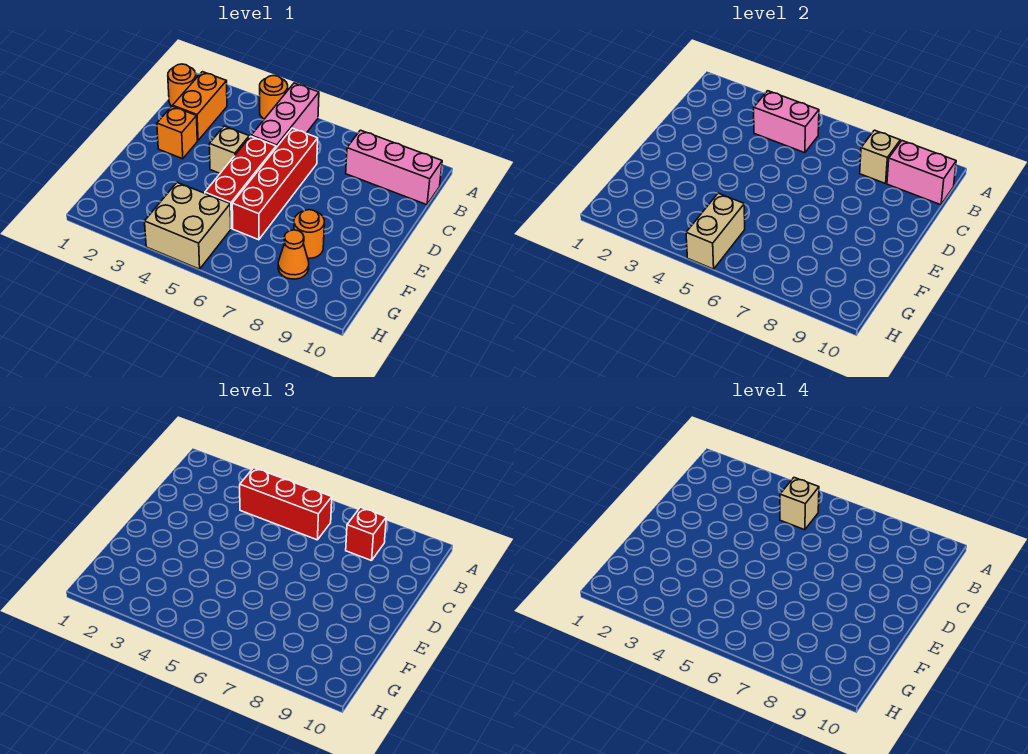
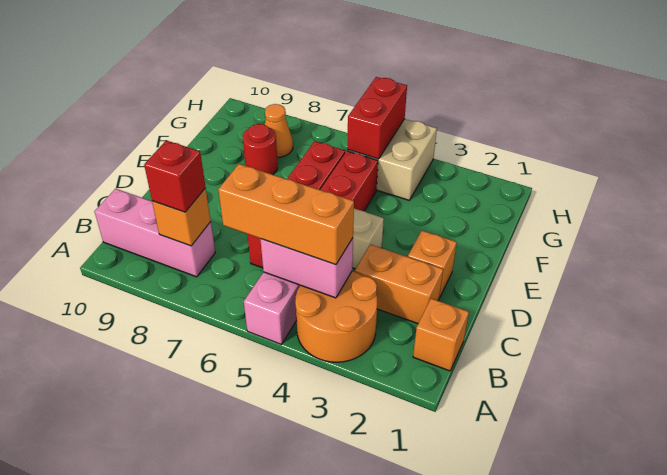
orange 1x1 round brick [260,76,288,119] -> orange 2x2 round brick [295,271,377,362]
orange 1x1 round brick [168,64,196,106] -> orange 1x1 brick [413,299,469,371]
orange 1x2 brick [173,72,227,141] -> orange 1x2 brick turned to [355,244,443,324]
red 1x3 brick [240,468,332,540] -> orange 1x3 brick [218,164,354,265]
tan 1x1 brick [780,478,819,530] -> none
tan 1x1 brick [860,130,900,184] -> orange 1x1 brick [152,188,211,246]
pink 1x2 brick [887,141,956,205] -> none
orange 1x1 round brick [294,210,324,258] -> red 1x1 round brick [243,124,278,175]
tan 1x2 brick [686,193,745,269] -> red 1x2 brick [347,77,407,159]

